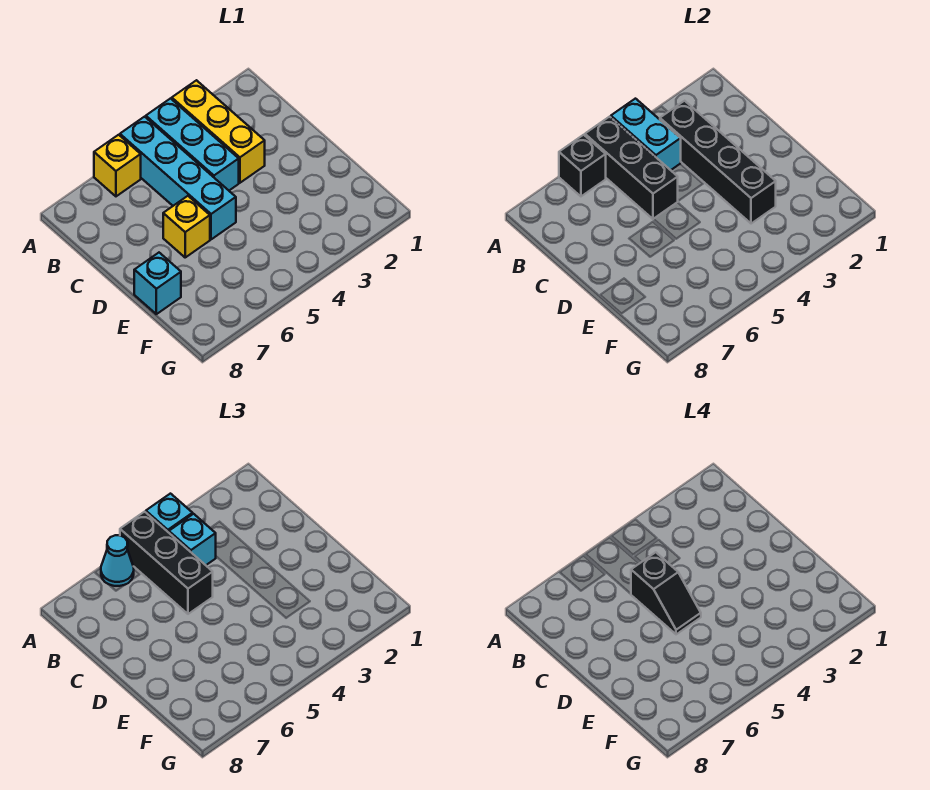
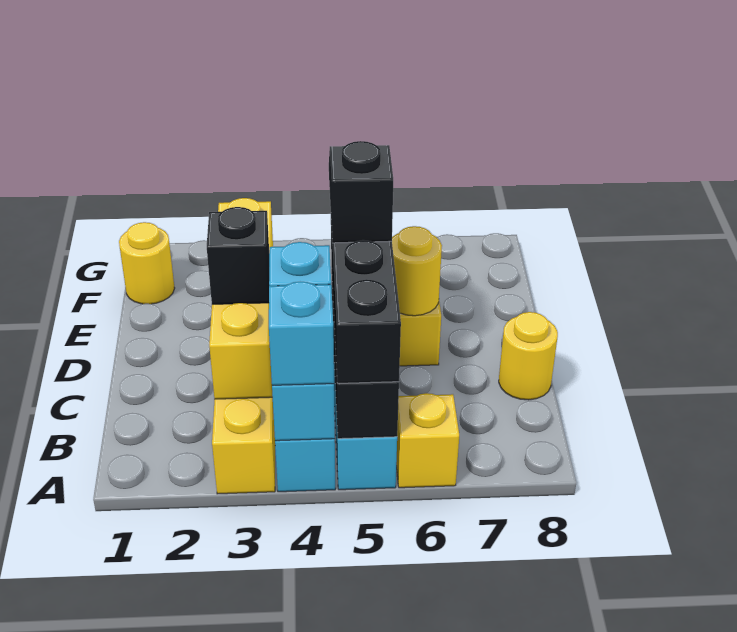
black 1x1 brick [559,135,606,196] -> black 1x1 brick moved to [207,207,269,304]
cyan 1x1 cone [101,535,134,586] -> none
black 1x4 brick [660,101,776,224] -> yellow 1x4 brick [209,198,273,399]
none -> yellow 1x1 round brick [499,312,558,400]
none -> yellow 1x1 round brick [392,226,442,316]
cyan 1x1 brick [134,253,181,314] -> none
none -> yellow 1x1 round brick [119,222,175,304]

